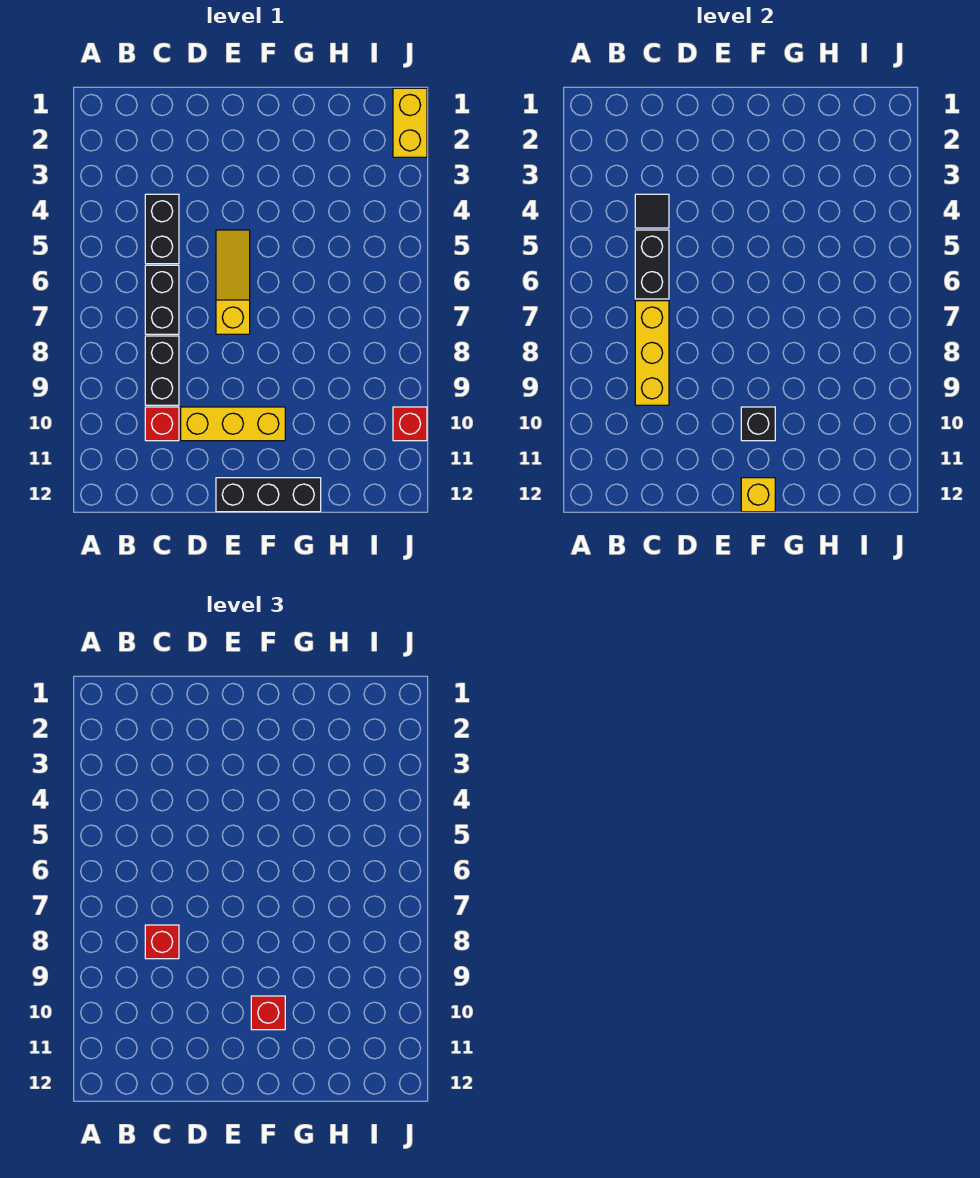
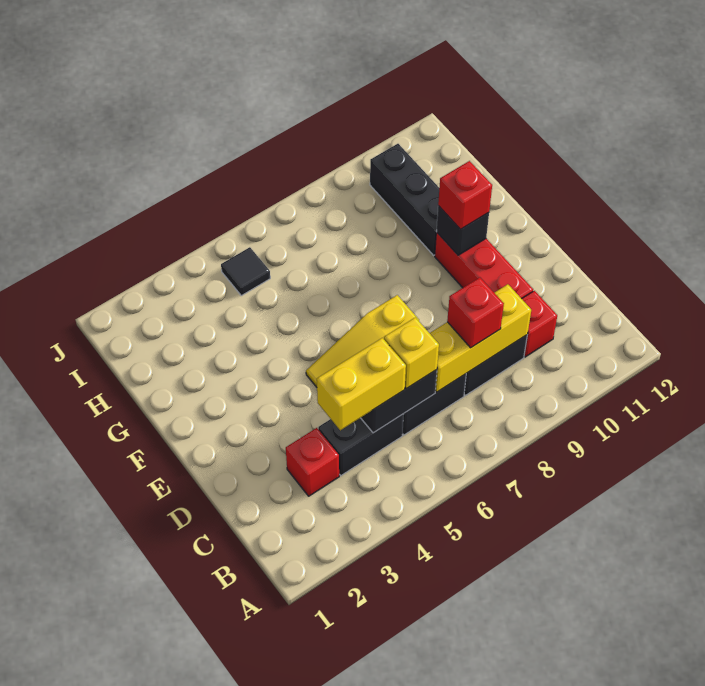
black 1x1 tile [635,194,669,228] -> black 1x1 tile moved to [221,247,270,296]
yellow 1x3 brick [181,407,285,441] -> red 1x3 brick [435,232,533,299]
black 1x3 brick [216,478,321,512] -> black 1x3 brick moved to [370,144,439,255]
yellow 1x1 brick [741,478,775,512] -> yellow 1x1 brick moved to [384,317,439,389]
yellow 1x2 brick [393,88,427,157] -> yellow 1x2 brick moved to [317,338,406,430]
red 1x1 brick [393,407,427,441] -> red 1x1 brick moved to [286,428,339,496]

